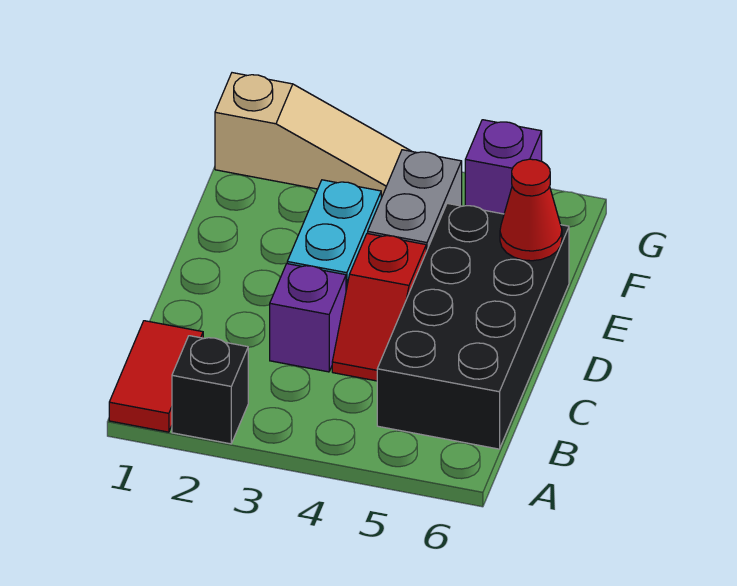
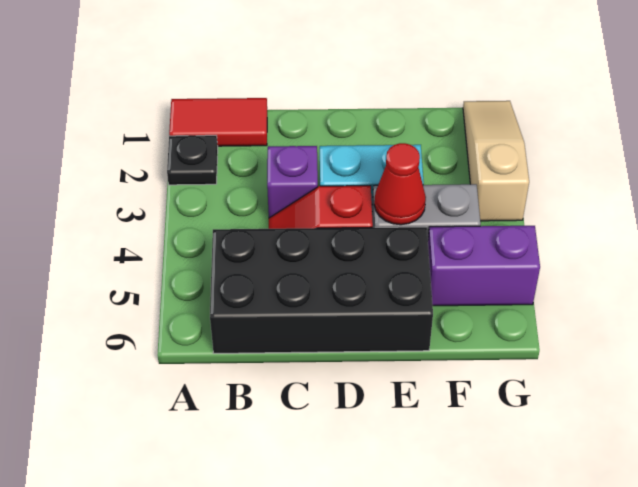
black 1x1 brick [172,336,248,444] -> black 1x1 plate [167,135,218,185]
red 1x1 cone [500,159,562,261] -> red 1x1 cone moved to [374,143,426,225]
tan 1x3 slope [215,73,410,198] -> tan 1x3 slope turned to [463,101,529,221]
purple 1x1 brick [465,120,542,214] -> purple 1x2 brick [428,226,540,306]

